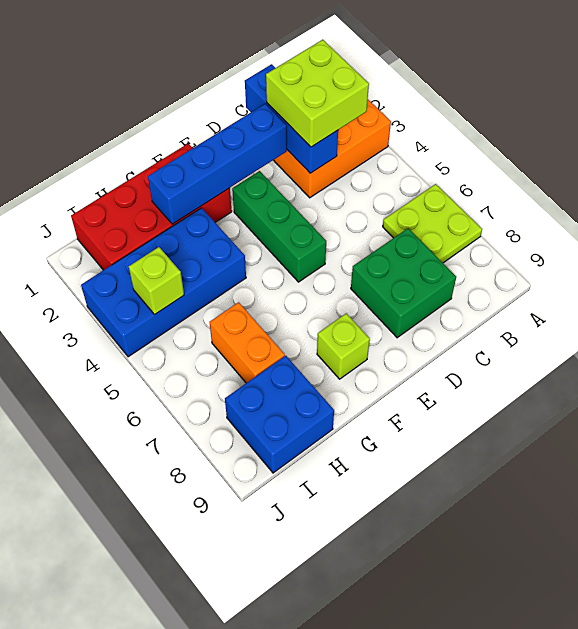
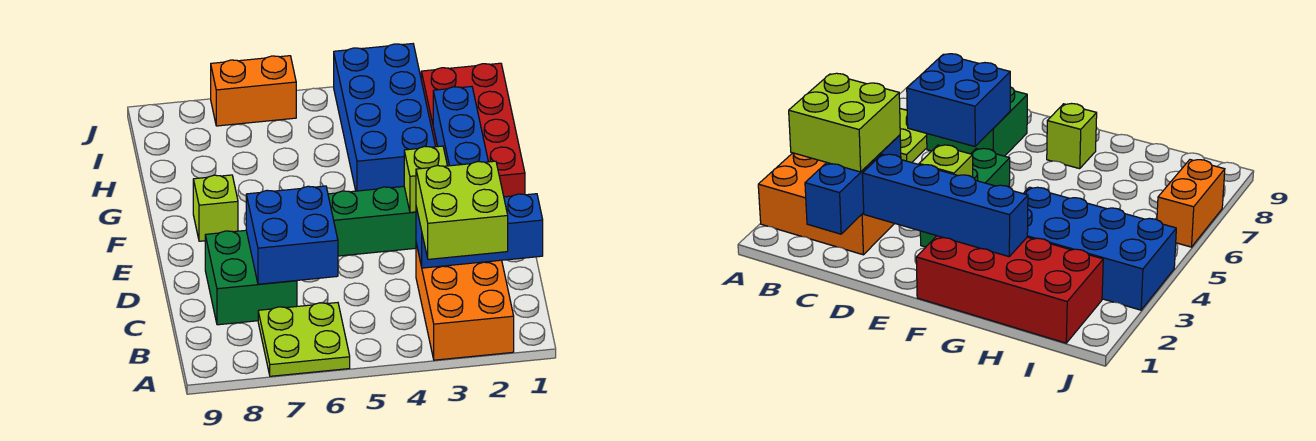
orange 1x2 brick [210,302,285,383] -> orange 1x2 brick moved to [211,56,296,126]
blue 2x2 brick [225,356,334,473] -> blue 2x2 brick moved to [246,186,338,284]
lime 1x1 brick [129,247,184,315] -> lime 1x1 brick moved to [404,146,447,212]

